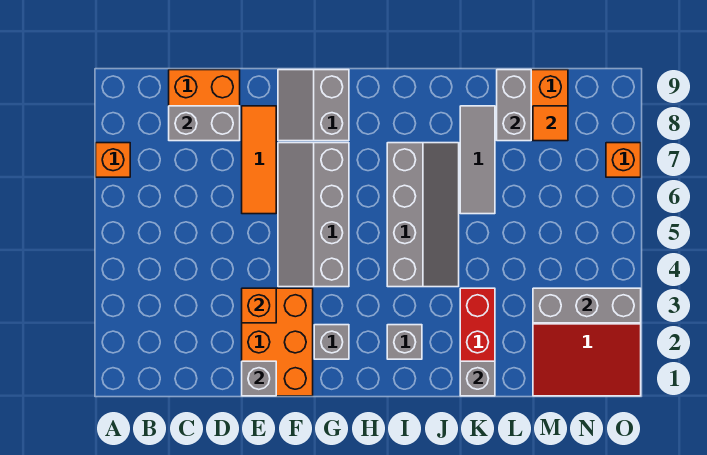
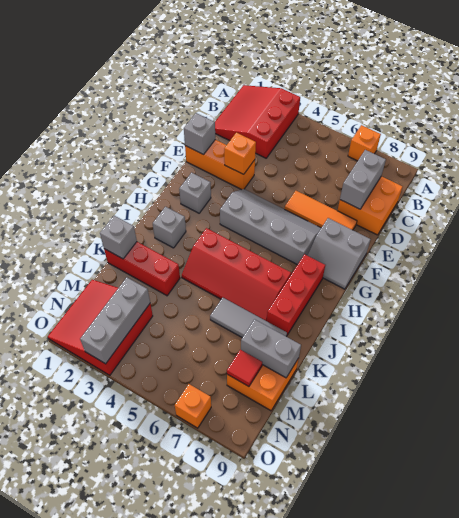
none -> red 3x3 slope [215,85,300,158]
orange 2x3 brick [242,288,313,396] -> orange 1x3 brick [185,140,255,190]
grey 2x2 slope [278,70,349,141] -> grey 2x2 slope turned to [307,218,371,289]
none -> red 1x3 brick [267,254,325,335]
grey 2x4 slope [387,143,459,287] -> red 2x4 slope [182,228,291,321]
orange 1x1 tile [533,106,568,141] -> red 1x1 tile [227,350,262,387]

